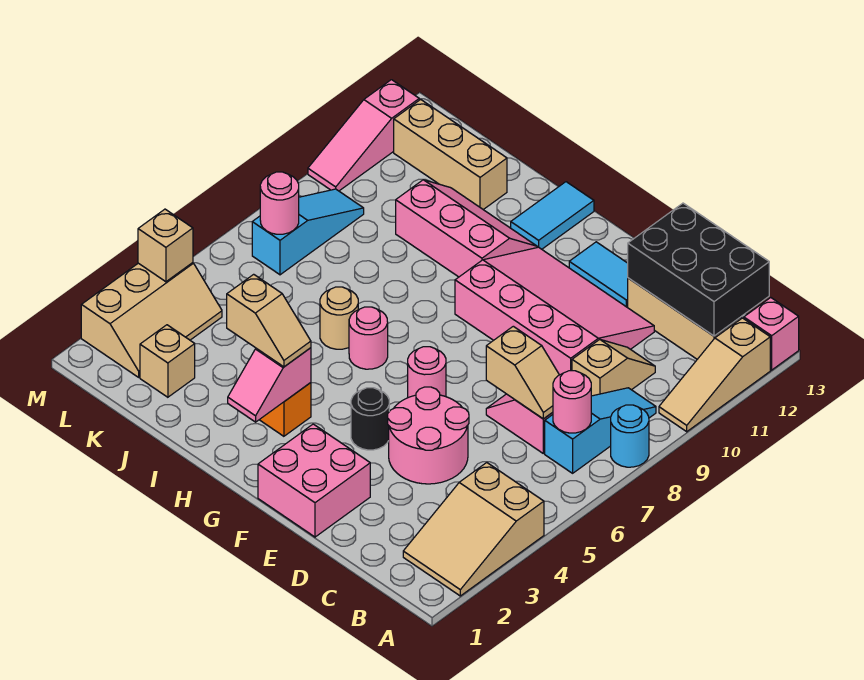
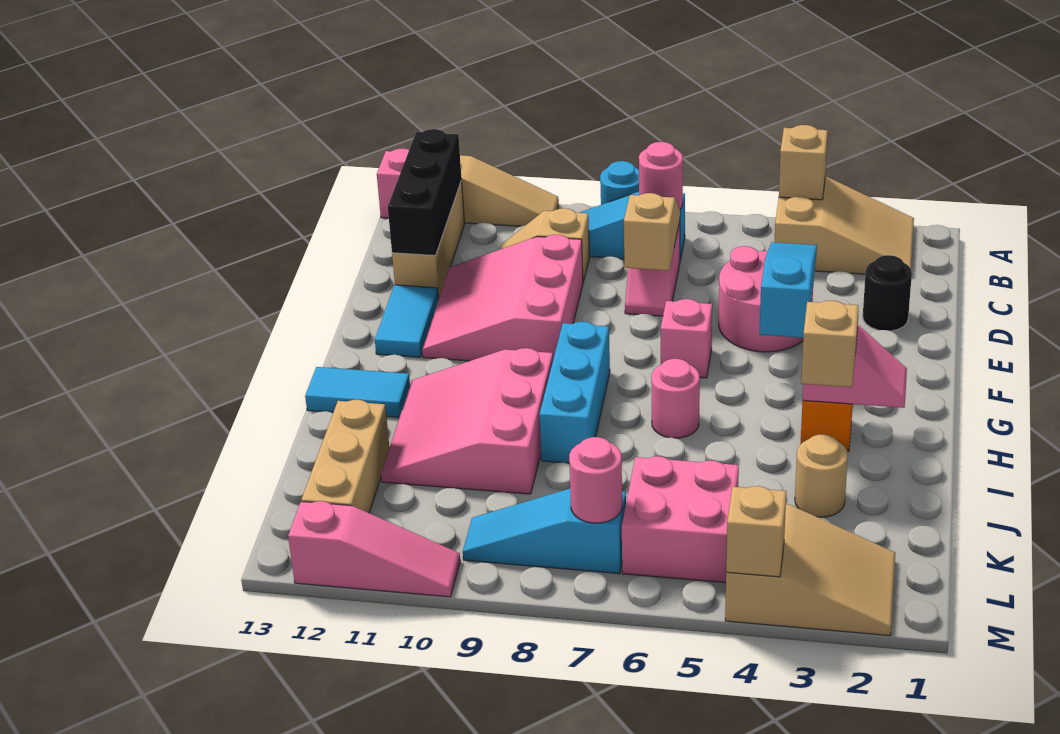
black 2x3 brick [628,203,769,336] -> black 1x3 brick [388,129,462,256]
none -> cyan 1x3 slope [760,242,817,338]
pink 3x4 slope [455,247,654,375] -> pink 3x3 slope [422,235,583,361]
pink 2x2 brick [258,424,370,537] -> pink 2x2 brick moved to [622,456,739,583]
black 1x1 round brick [351,388,389,450] -> black 1x1 round brick moved to [863,255,912,331]
pink 1x1 round brick [408,347,446,398] -> pink 1x1 brick [661,299,712,378]
none -> cyan 1x3 brick [539,322,610,463]
pink 2x3 slope [396,180,537,277] -> pink 3x3 slope [381,348,553,494]
tan 1x1 round brick [320,287,358,349] -> tan 1x1 round brick moved to [795,434,848,517]
tan 1x1 brick [140,325,195,397] -> tan 1x1 brick moved to [779,125,828,200]
tan 2x3 slope [81,263,222,377] -> tan 2x3 slope turned to [725,504,895,636]

